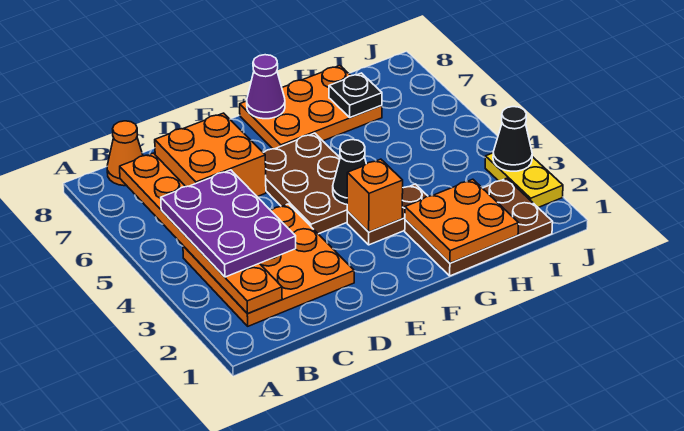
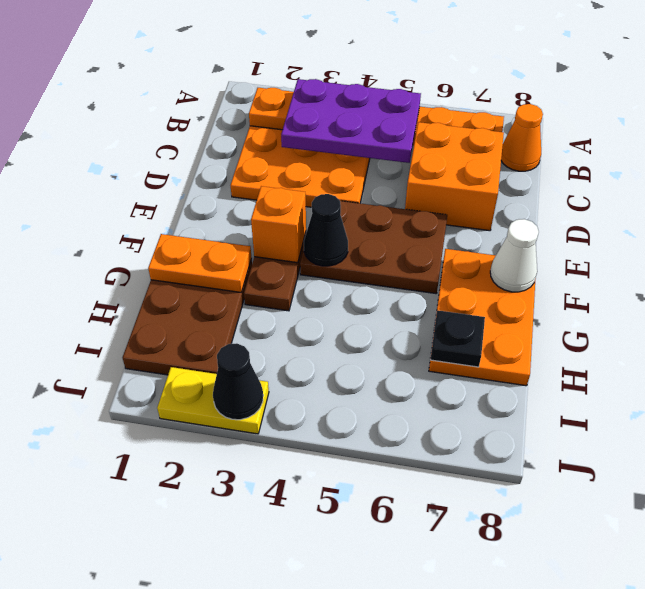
purple 1x1 cone [247,55,285,119] -> white 1x1 cone [490,219,539,292]
orange 2x2 plate [405,179,519,263] -> orange 1x2 plate [148,234,252,293]

